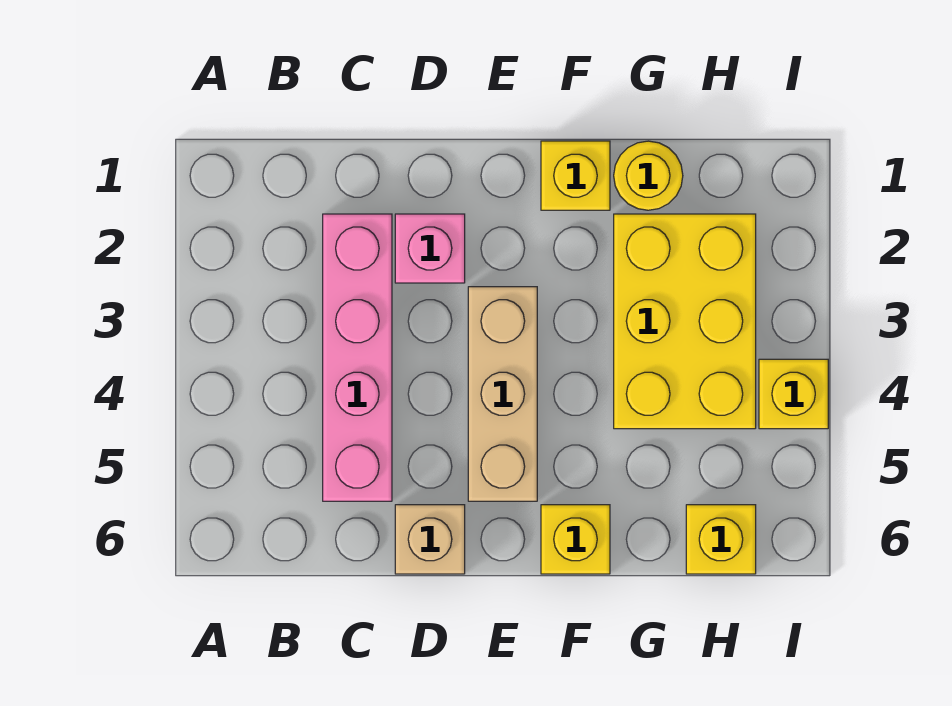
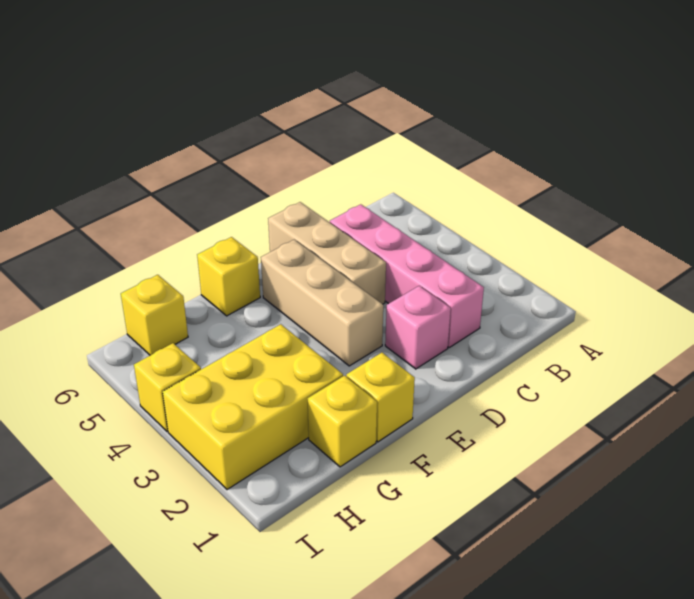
tan 1x1 brick [395,505,465,574] -> tan 1x3 brick [268,202,386,304]
yellow 1x1 round brick [614,141,683,210] -> yellow 1x1 brick [308,376,377,467]
yellow 2x3 brick [614,214,756,429] -> yellow 2x3 brick turned to [163,324,343,490]

